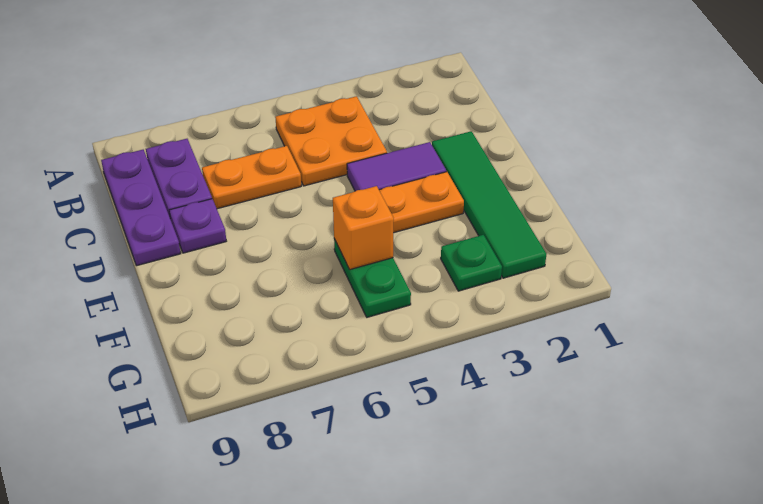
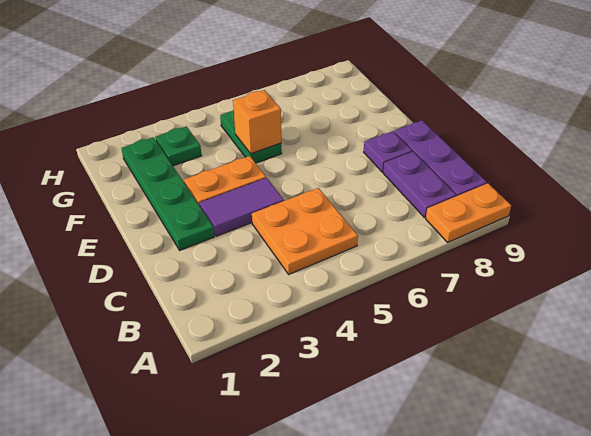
orange 1x2 plate [202,146,301,209] -> orange 1x2 plate moved to [426,183,511,242]
green 1x4 tile [432,131,546,278] -> green 1x4 plate [121,137,214,250]

